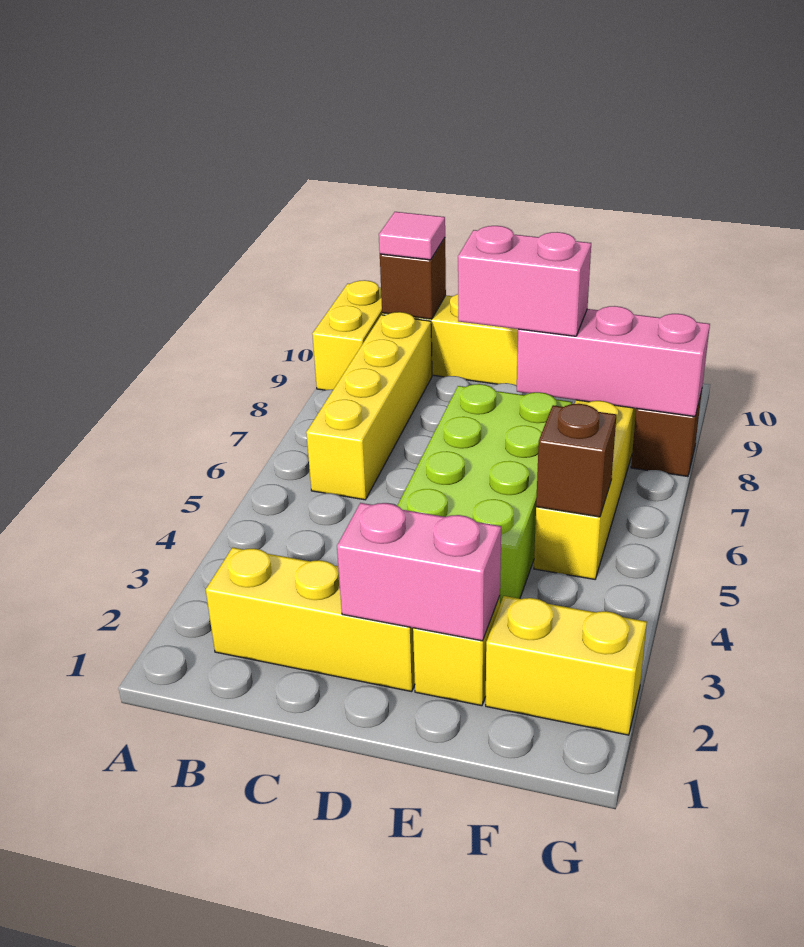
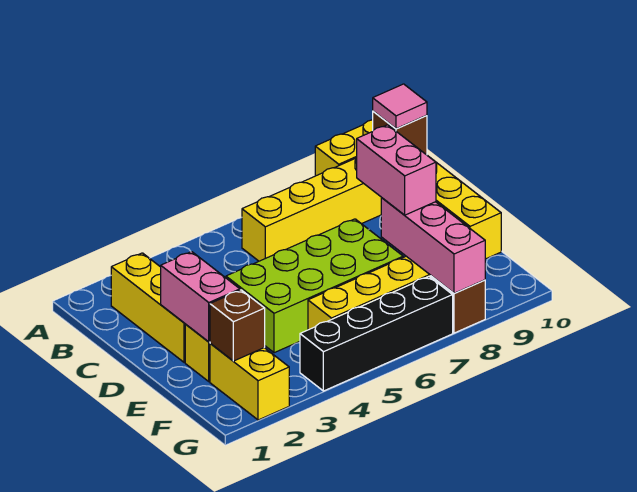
brown 1x1 brick [536,404,616,517] -> brown 1x1 brick moved to [210,290,265,361]
none -> black 1x4 brick [300,277,453,391]

